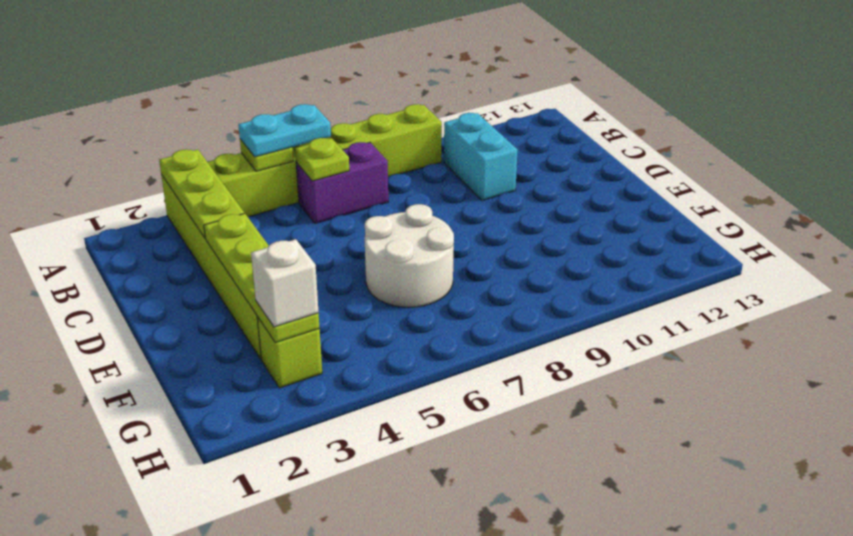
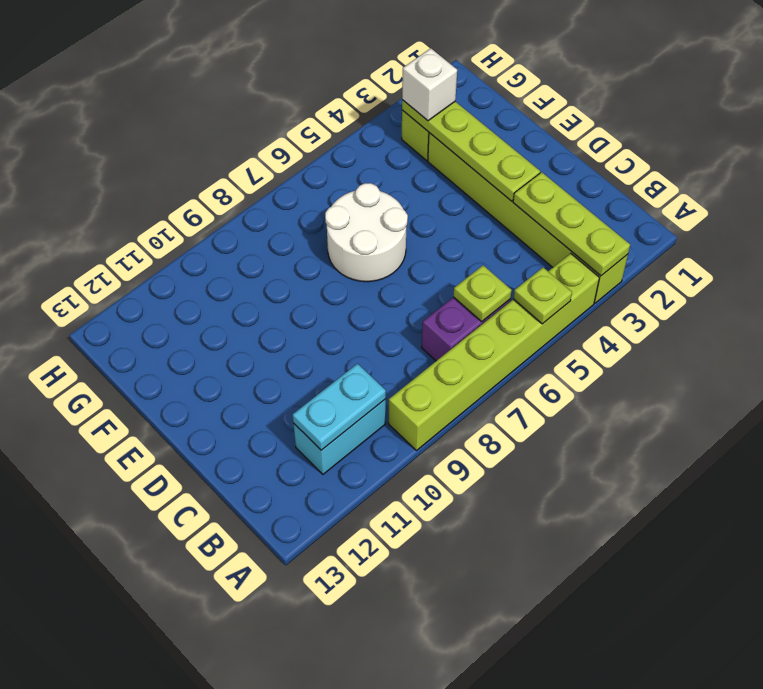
cyan 1x2 plate [238,104,331,157] -> cyan 1x2 plate moved to [293,364,386,450]
cyan 1x2 brick [444,113,518,201] -> cyan 1x2 brick turned to [293,399,386,474]

